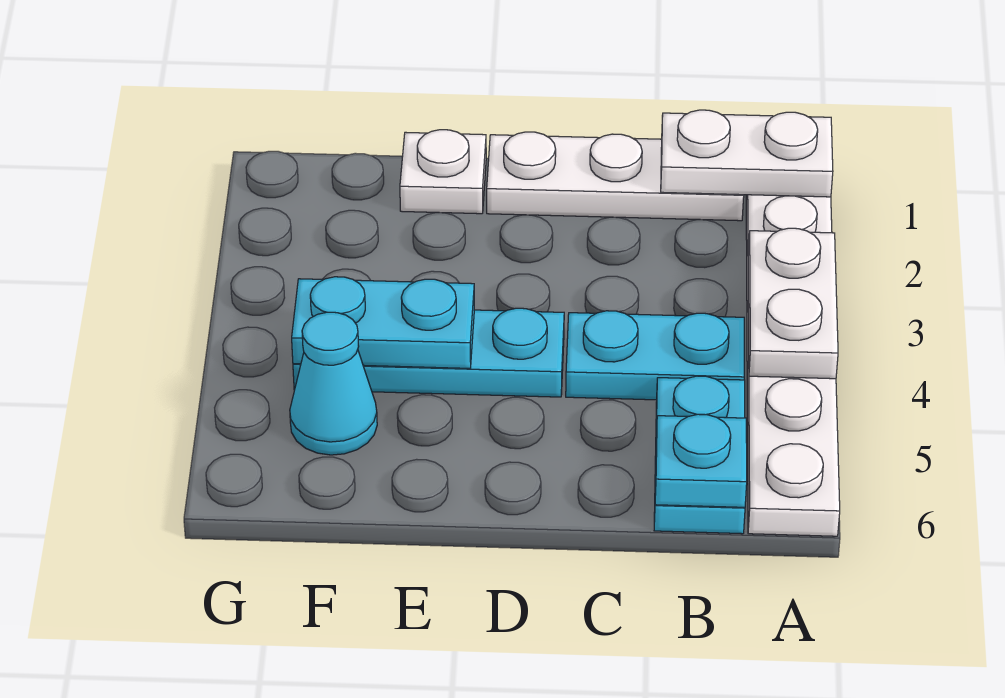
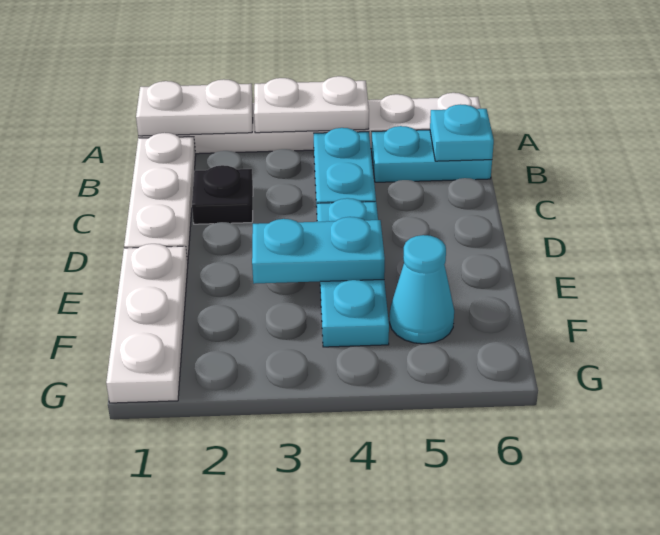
white 1x2 plate [661,110,833,197] -> white 1x2 plate turned to [136,79,253,136]
none -> black 1x1 plate [192,165,253,224]
white 1x1 plate [400,130,486,214] -> white 1x3 plate [106,244,188,403]
cyan 1x2 plate [292,277,474,368] -> cyan 1x2 plate turned to [252,217,385,284]

